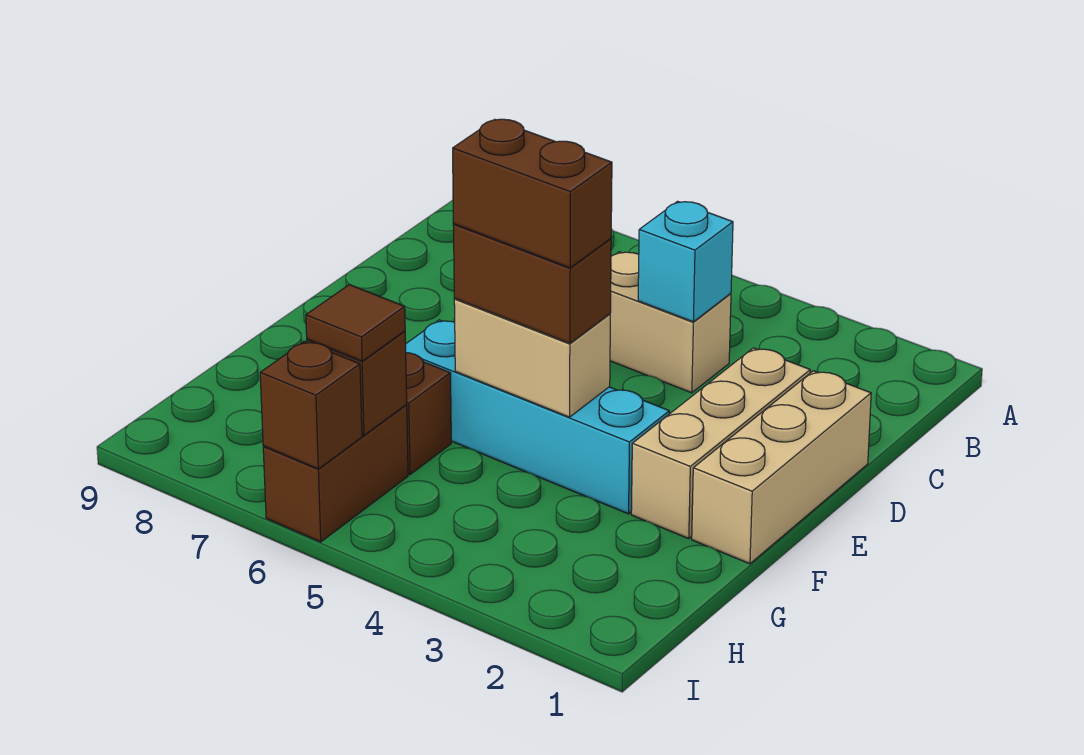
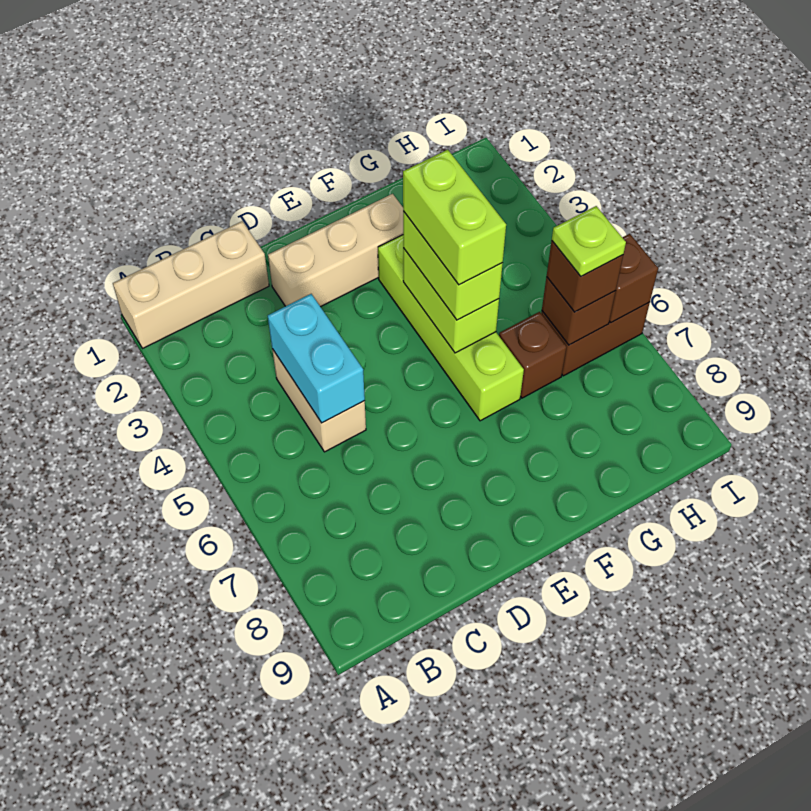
cyan 1x1 brick [638,201,733,322] -> cyan 1x2 brick [268,294,365,423]
tan 1x3 brick [692,371,871,564] -> tan 1x3 brick moved to [113,221,269,348]
cyan 1x4 brick [406,320,669,514] -> lime 1x4 brick [378,235,524,421]
tan 1x2 brick [454,299,610,417] -> lime 1x2 brick [403,248,499,353]
brown 1x2 brick [453,224,611,343] -> lime 1x2 brick [403,211,503,320]
brown 1x2 brick [453,119,612,268] -> lime 1x2 brick [403,150,506,285]
brown 1x1 tile [306,285,405,361] -> brown 1x1 brick [547,241,623,312]
none -> lime 1x1 plate [552,206,626,276]

